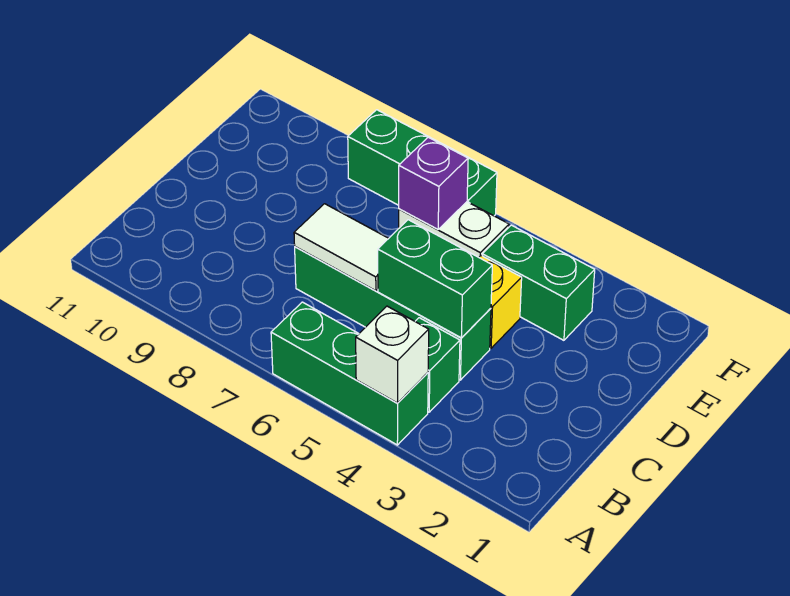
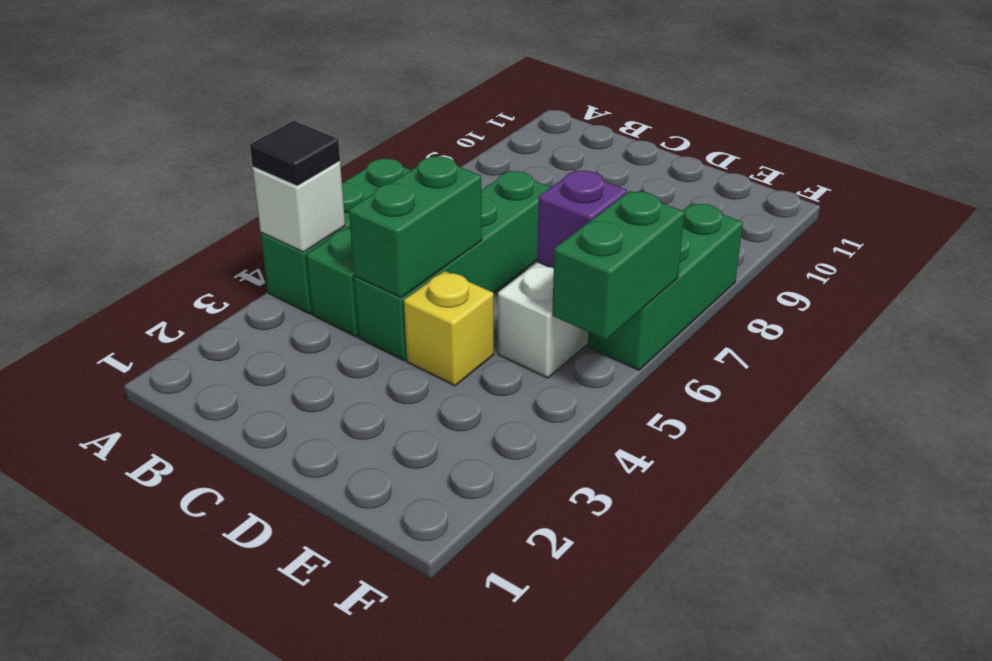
none -> black 1x1 tile [250,121,340,186]
white 1x2 tile [294,204,389,291] -> none
green 1x2 brick [482,225,595,340] -> green 1x2 brick moved to [552,191,684,340]

